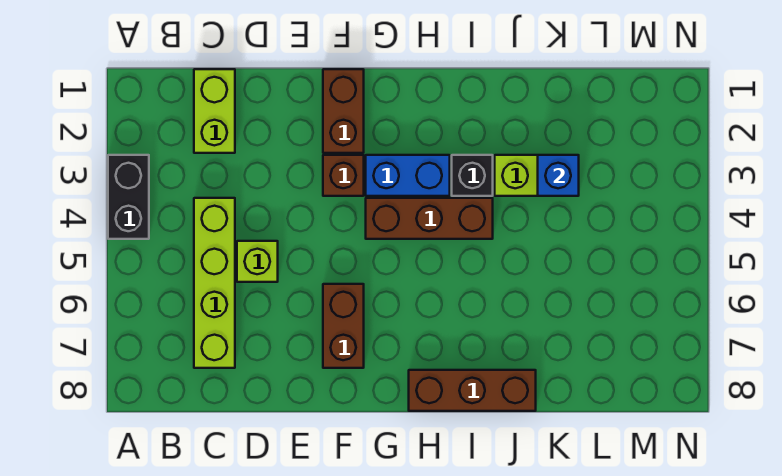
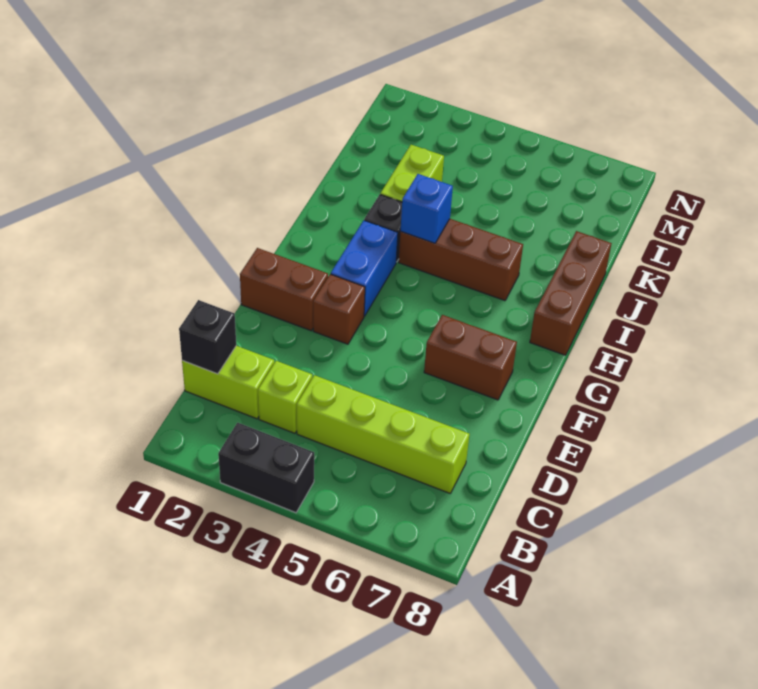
none -> black 1x1 brick [179,300,236,374]
lime 1x1 brick [237,241,278,282] -> lime 1x1 brick moved to [258,361,312,433]
brown 1x3 brick [366,198,493,239] -> brown 1x3 brick turned to [399,219,523,301]
blue 1x1 brick [538,155,579,196] -> blue 1x1 brick moved to [401,174,453,243]

